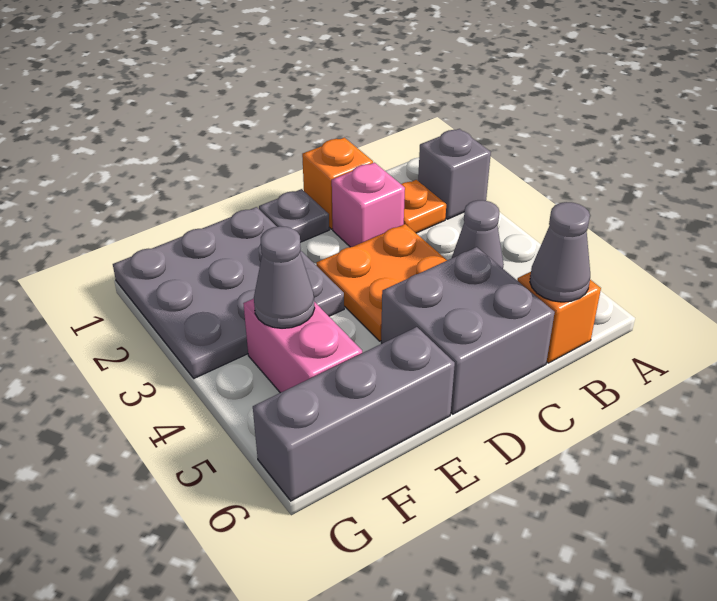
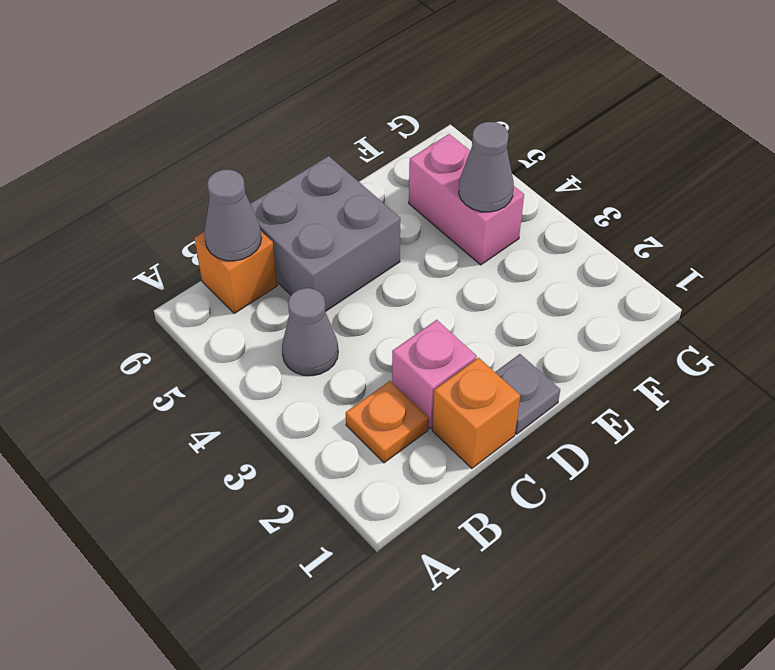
grey 1x1 brick [418,129,491,219] -> none
orange 2x2 plate [316,224,447,341] -> none
grey 3x3 plate [113,207,344,378] -> none
grey 1x3 brick [253,327,455,501] -> none

